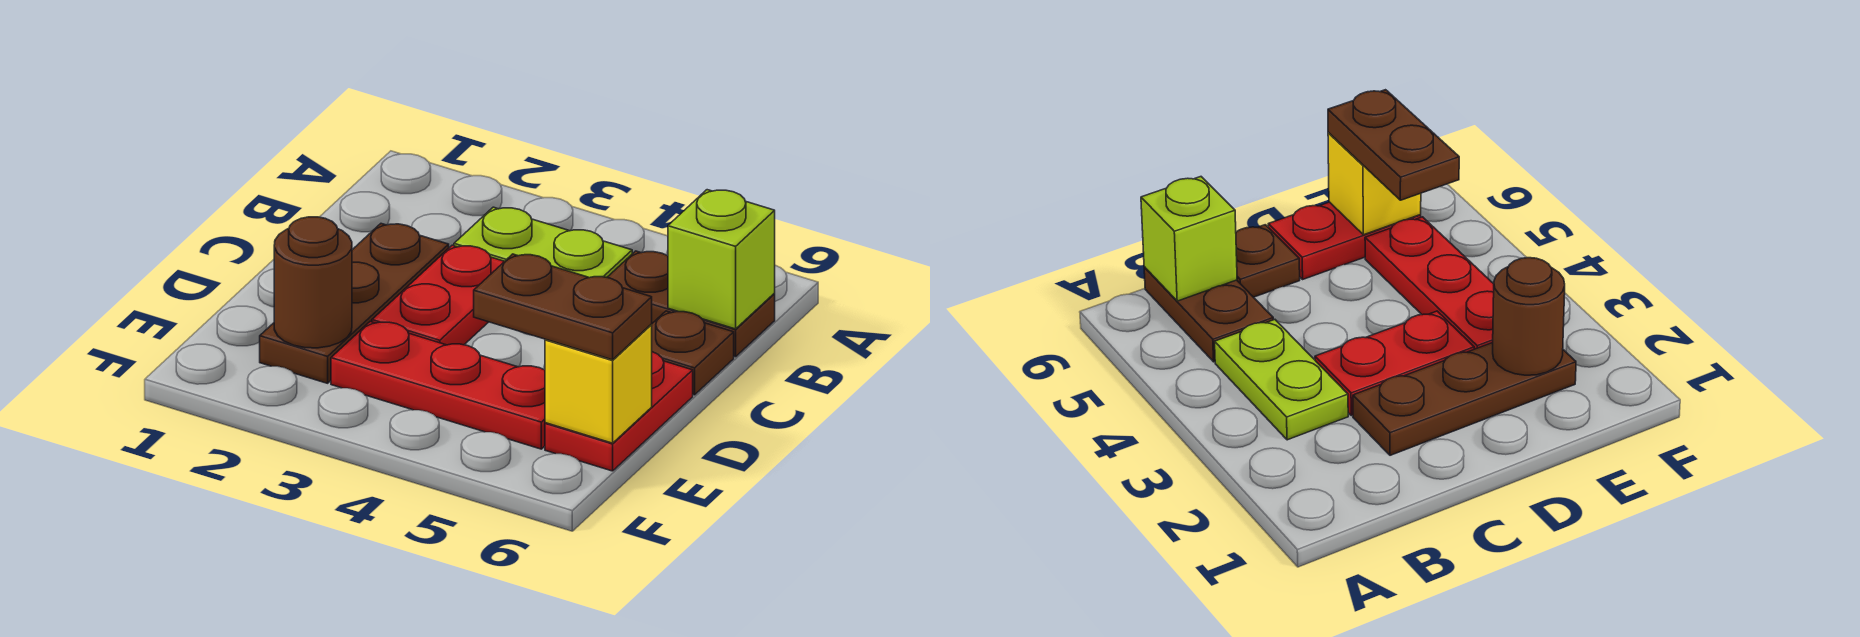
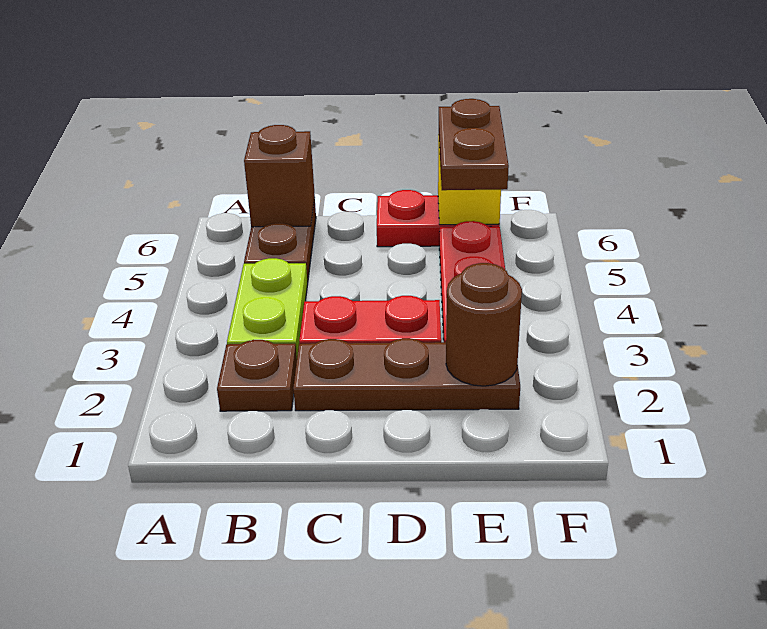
lime 1x1 brick [668,190,775,329] -> brown 1x1 brick [244,125,315,227]
brown 1x1 plate [652,311,734,395] -> brown 1x1 plate moved to [217,340,297,411]

